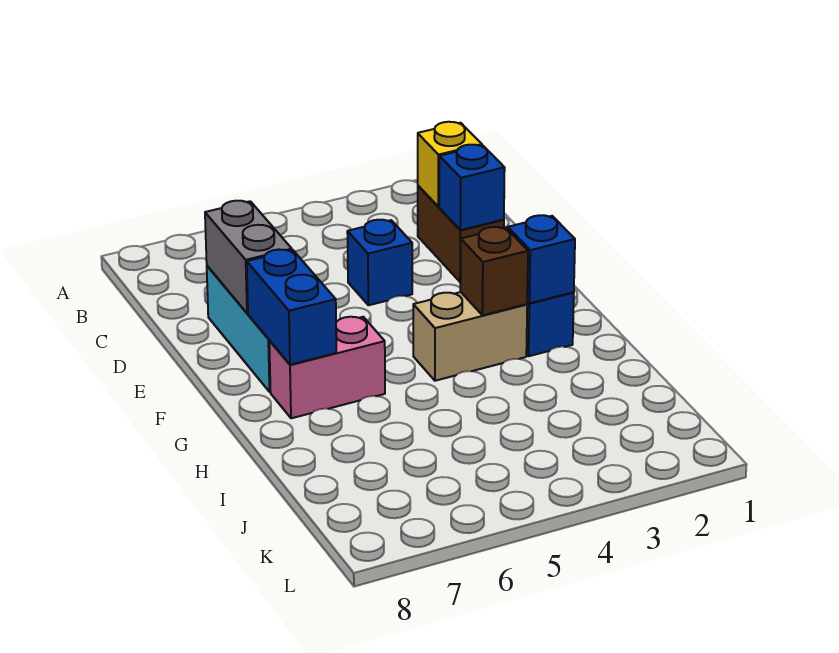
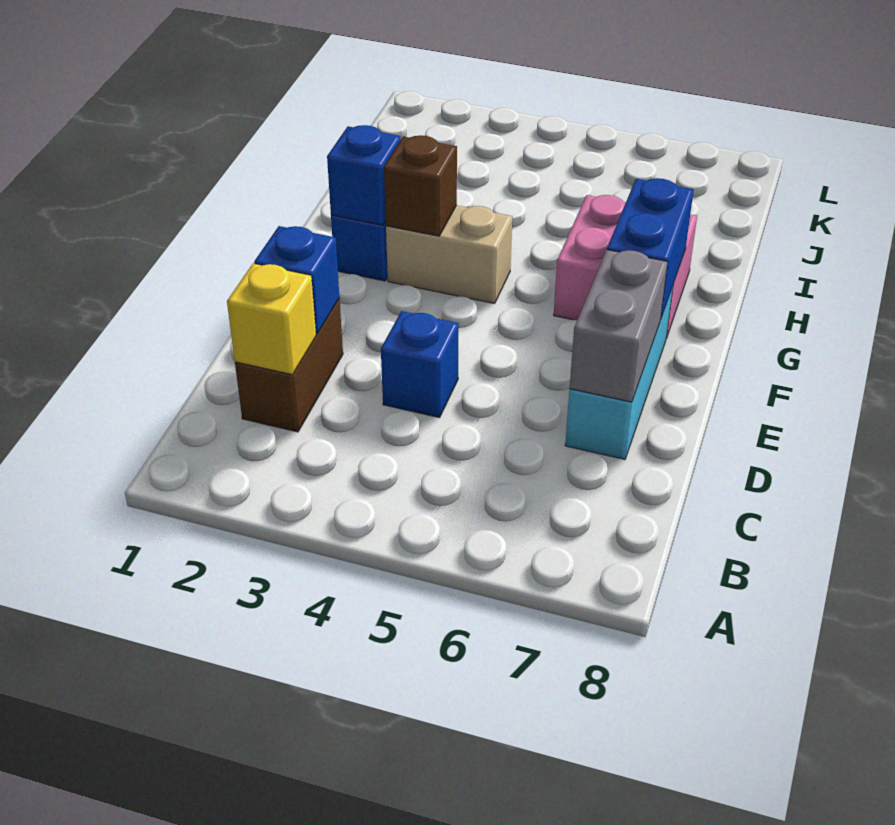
pink 1x2 brick [269,317,385,418] -> pink 2x2 brick [554,195,697,338]

